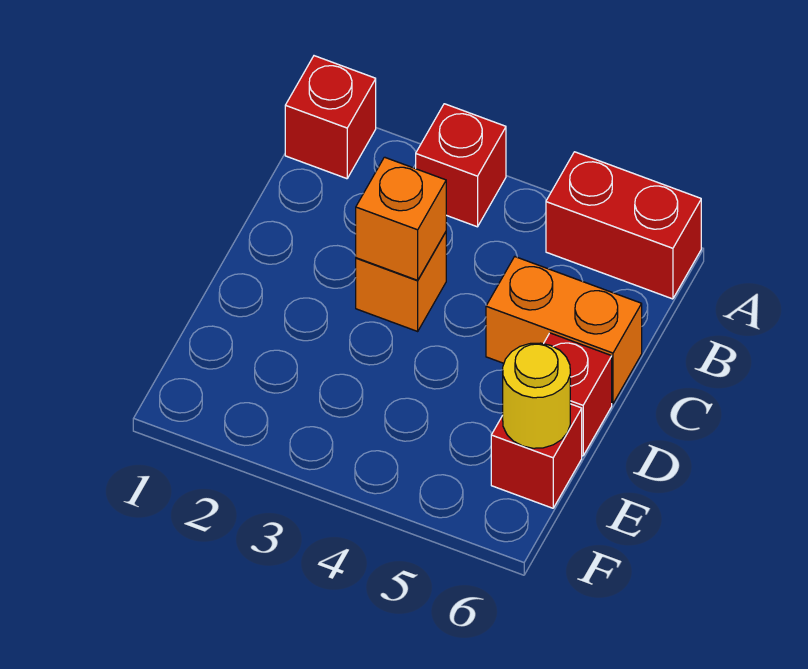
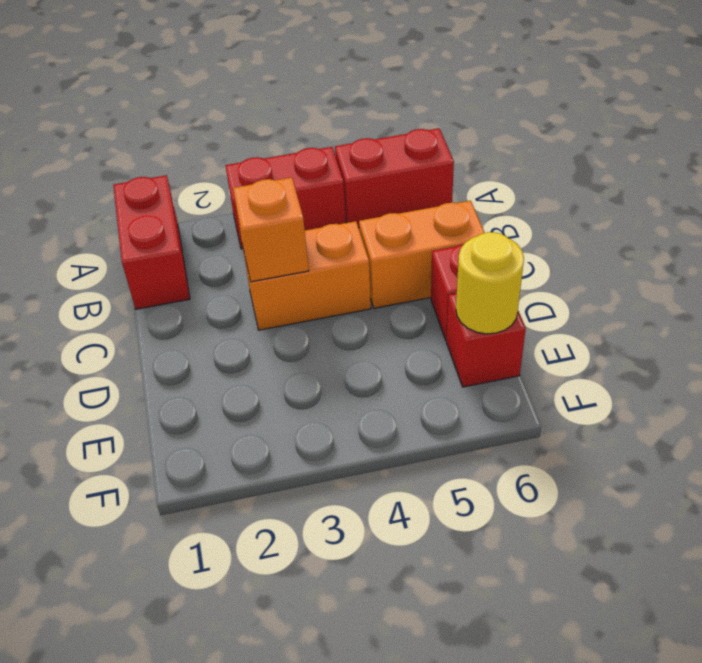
red 1x1 brick [285,56,376,179] -> red 1x2 brick [113,175,190,309]
red 1x1 brick [416,104,506,227] -> red 1x2 brick [225,147,346,249]
orange 1x1 brick [356,232,446,331] -> orange 1x2 brick [243,221,371,330]

